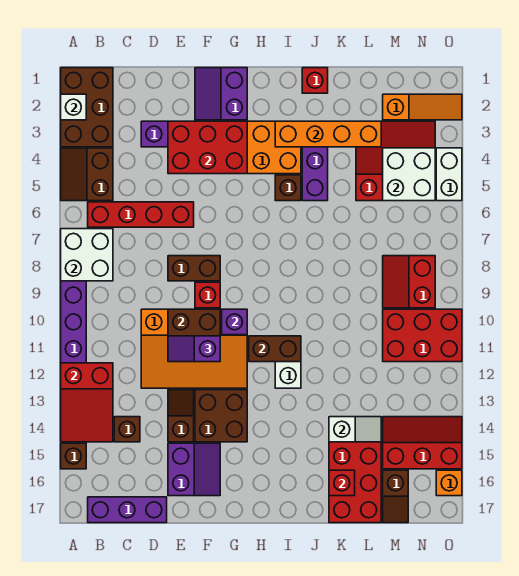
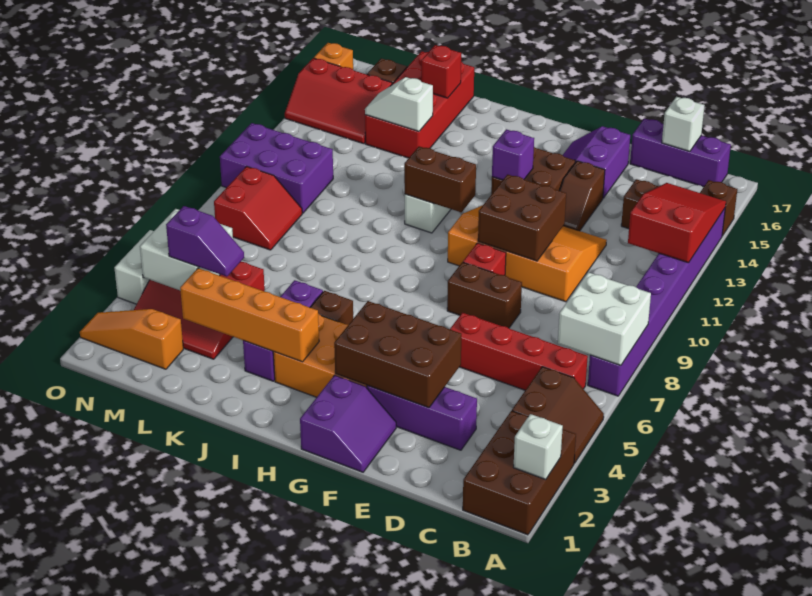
none -> white 1x1 brick [662,97,704,152]
red 2x3 brick [168,121,247,174] -> brown 2x3 brick [334,301,461,408]
purple 1x2 slope [168,336,220,362] -> purple 1x2 slope moved to [166,206,244,277]
purple 1x1 brick [222,309,247,335] -> purple 1x1 brick moved to [492,129,534,180]
red 1x1 brick [302,68,328,93] -> none
red 2x3 brick [383,309,462,362] -> purple 2x3 brick [220,123,333,213]

